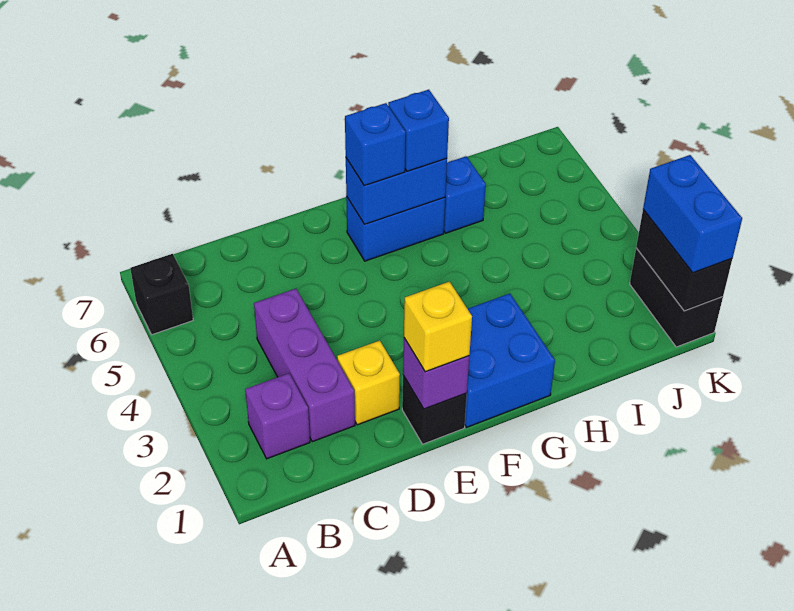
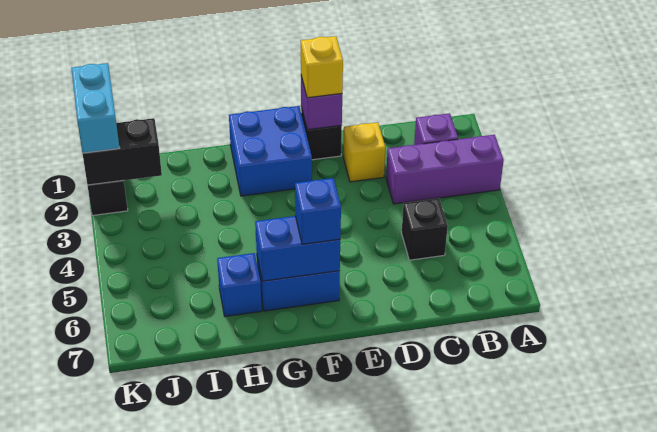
black 1x1 brick [130,254,193,335] -> black 1x1 brick moved to [402,198,448,260]
purple 1x3 brick [254,289,355,442] -> purple 1x3 brick turned to [386,135,504,204]
blue 1x1 brick [388,90,449,171] -> none
black 1x2 brick [636,210,732,311] -> black 1x2 brick turned to [83,118,162,185]
blue 1x2 brick [643,155,742,273] -> cyan 1x2 brick [71,63,120,153]

